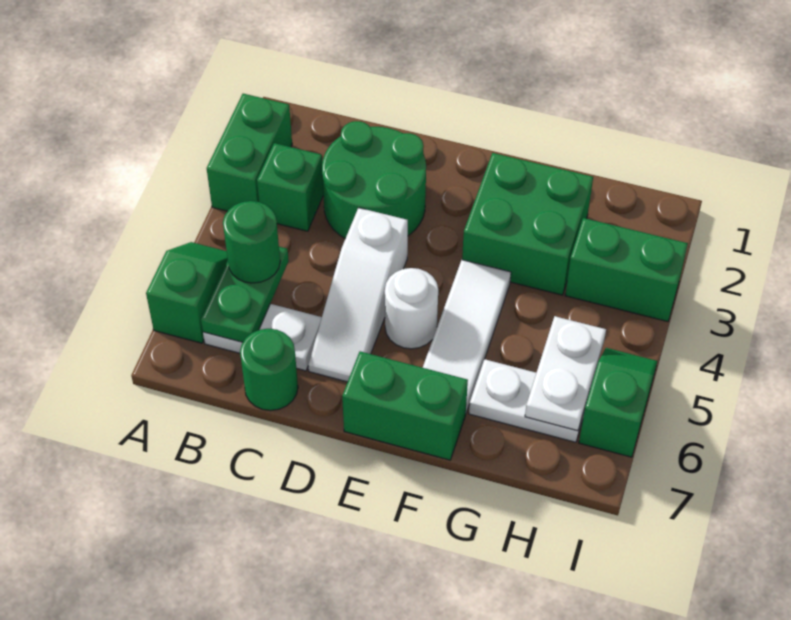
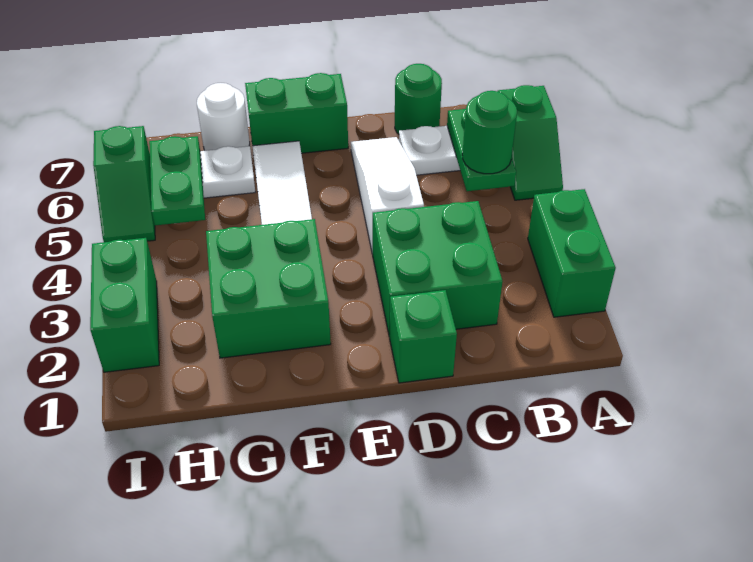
green 1x1 brick [257,143,323,231] -> green 1x1 brick moved to [390,290,457,383]
green 2x2 round brick [322,121,426,239] -> green 2x2 brick [373,201,503,337]
white 1x1 round brick [385,268,438,349] -> white 1x1 round brick moved to [197,83,250,151]
green 1x2 brick [565,218,688,322] -> green 1x2 brick turned to [90,238,159,372]
white 1x2 plate [525,316,606,431] -> green 1x2 plate [149,136,205,226]

